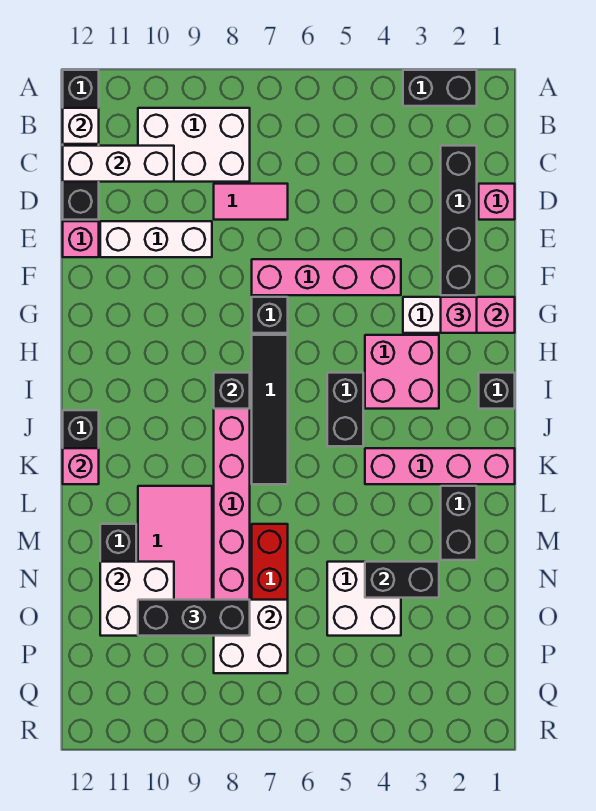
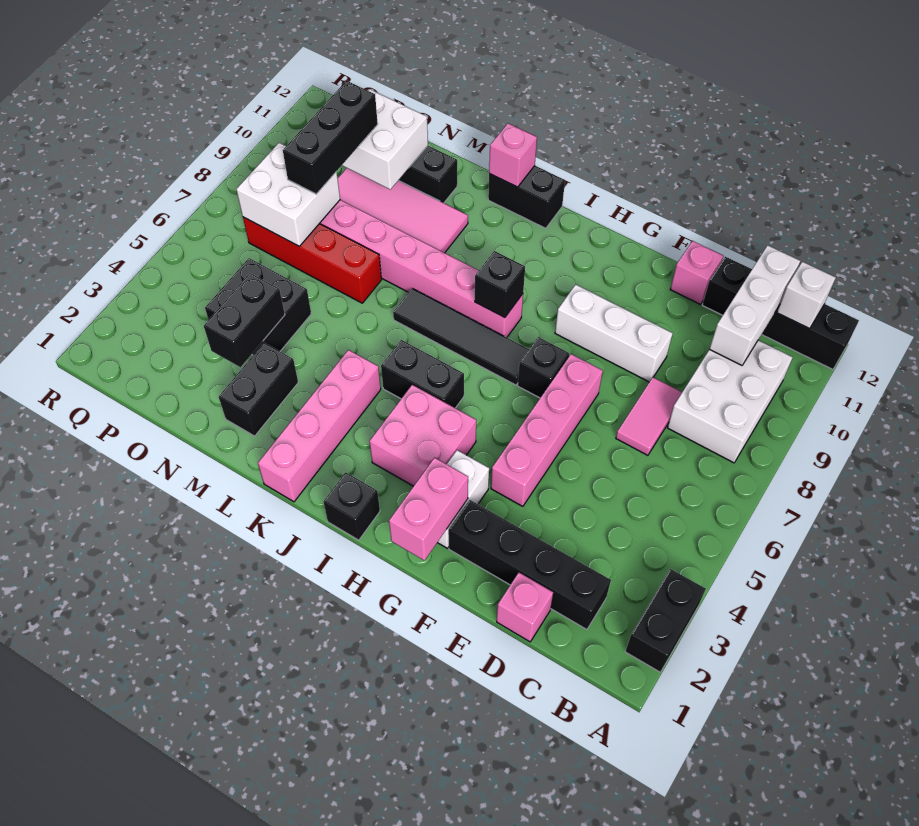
white 1x3 brick [100,221,212,257] -> white 1x3 brick turned to [555,285,673,382]
pink 1x1 brick [441,297,477,333] -> none
black 1x2 brick [441,486,477,560] -> black 1x2 brick turned to [219,343,298,436]
white 2x2 brick [327,562,401,636] -> black 2x2 brick [205,258,311,355]

